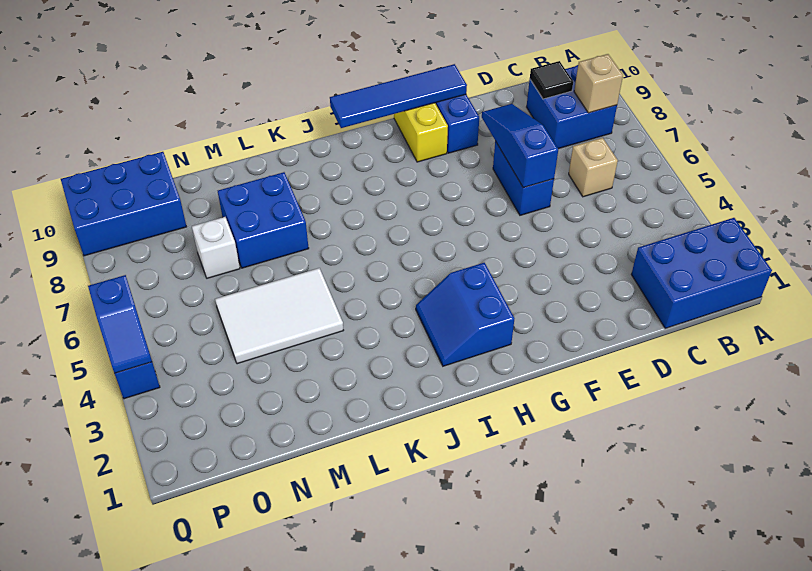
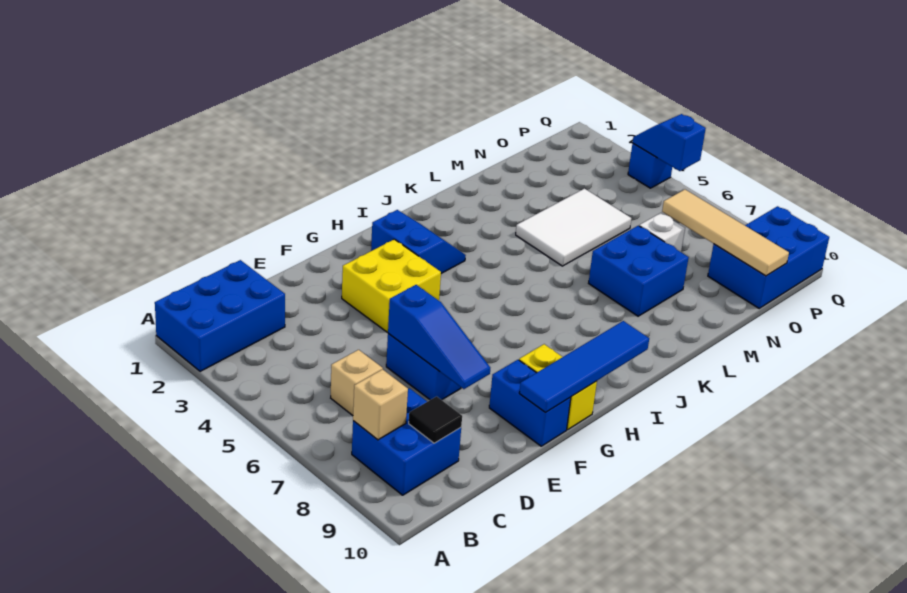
none -> yellow 2x2 brick [342,239,441,332]
none -> tan 1x4 tile [662,190,789,276]

